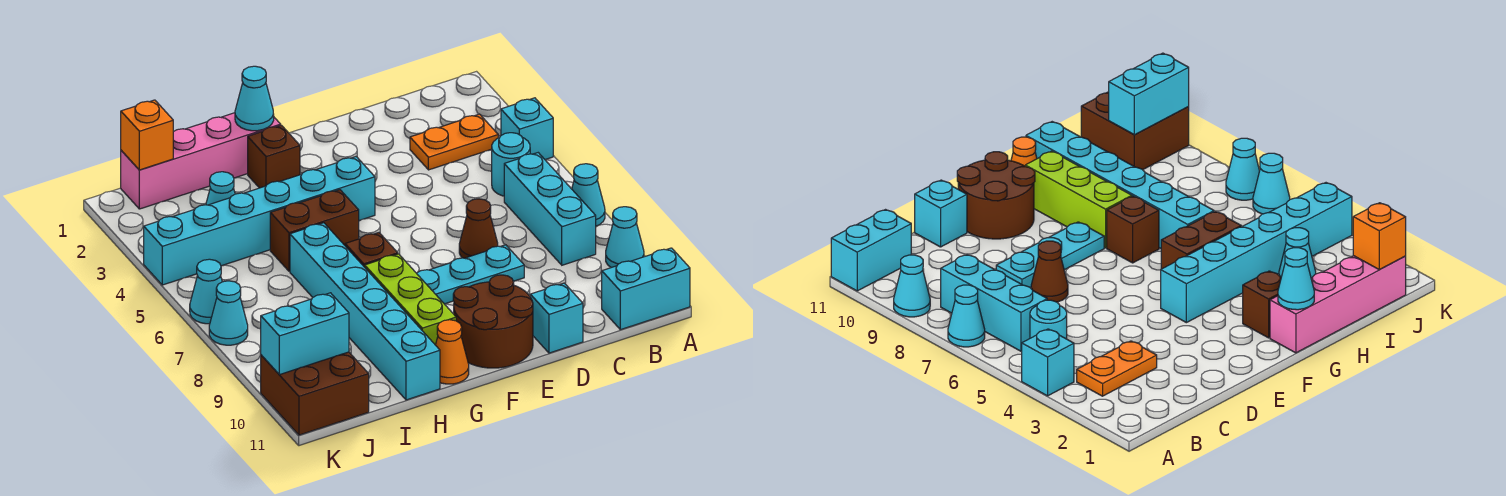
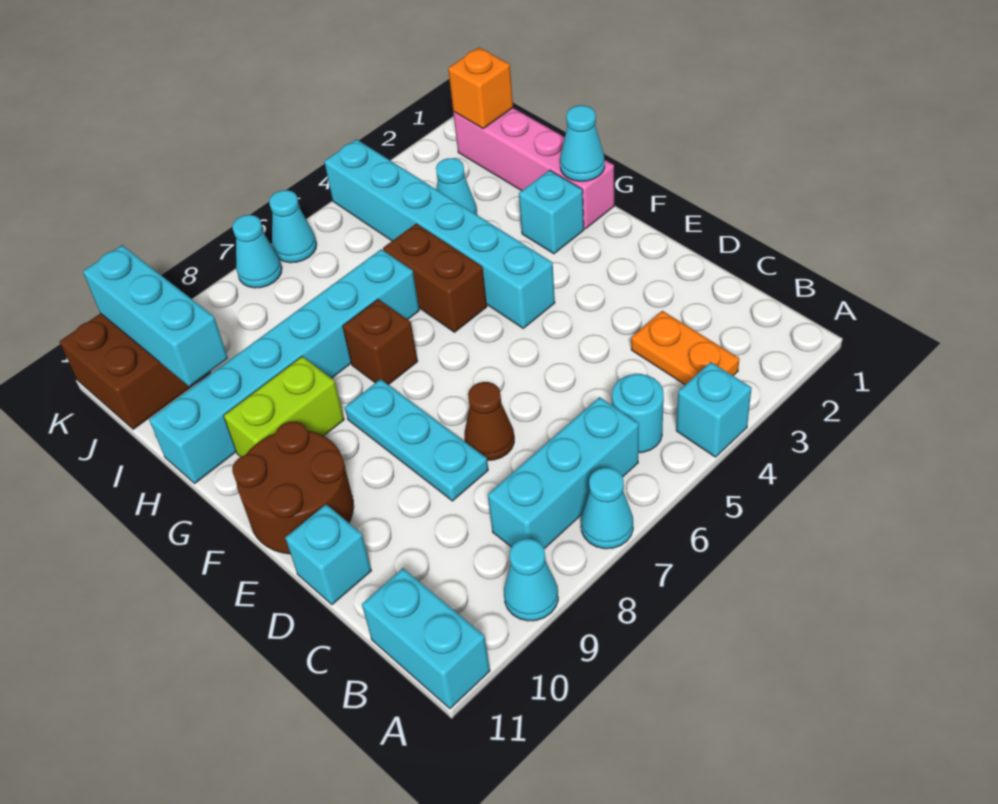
brown 1x1 brick [248,125,300,188] -> cyan 1x1 brick [519,170,584,254]
lime 1x3 brick [365,254,456,345] -> lime 1x2 brick [224,356,344,457]
orange 1x1 cone [436,320,469,384] -> none
cyan 1x2 brick [261,293,349,375] -> cyan 1x3 brick [83,245,228,387]

